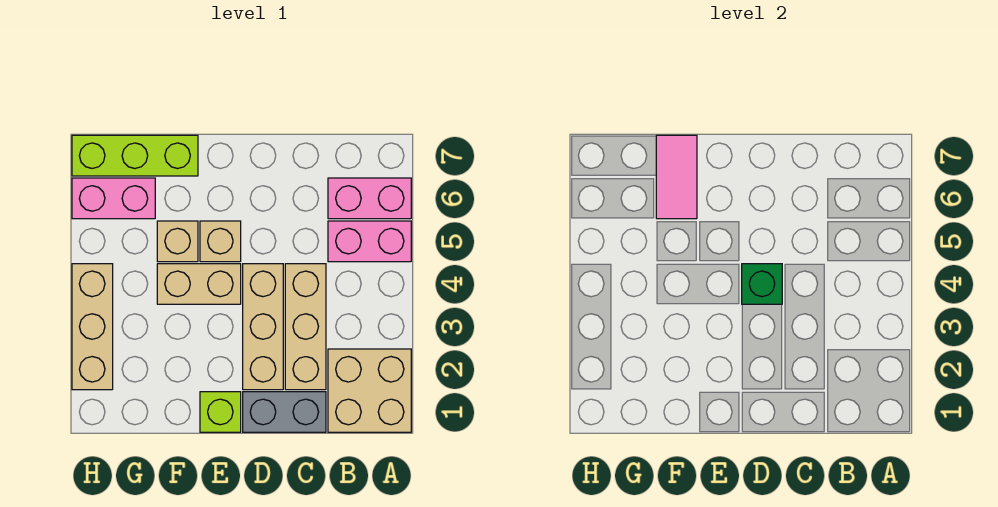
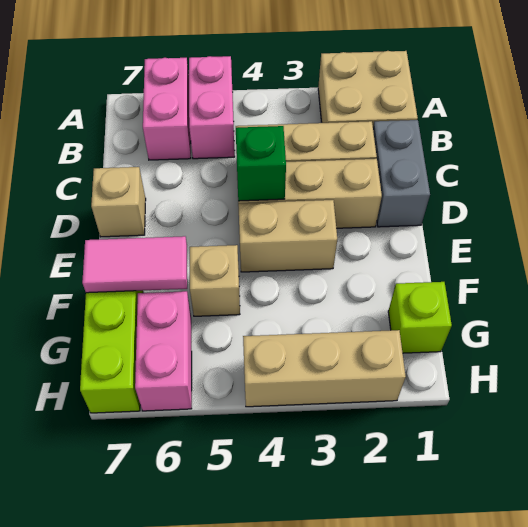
lime 1x1 brick [200,392,241,432] -> lime 1x1 brick moved to [388,282,452,353]
tan 1x2 brick [157,264,241,304] -> tan 1x2 brick turned to [238,200,337,272]
tan 1x1 brick [200,221,241,262] -> tan 1x1 brick moved to [91,167,146,237]

